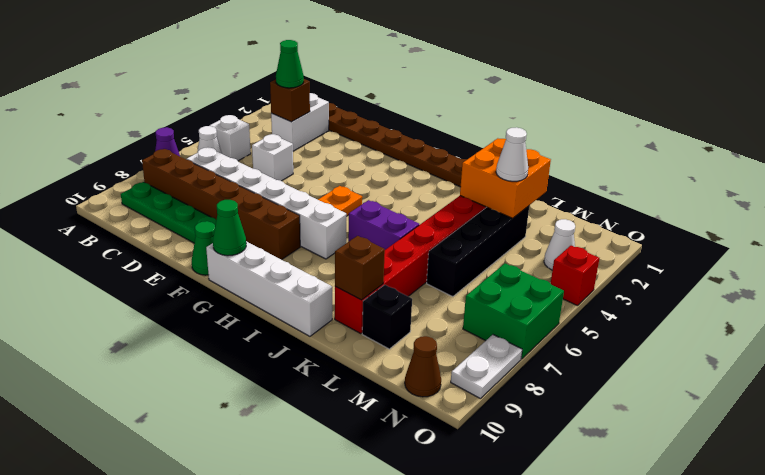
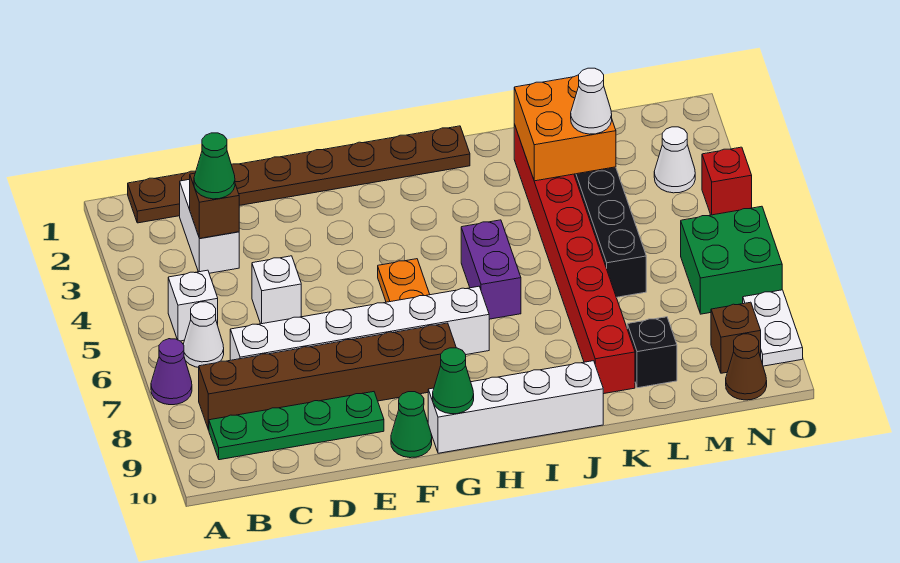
purple 1x2 brick [348,200,419,250] -> purple 1x2 brick turned to [461,220,521,319]
brown 1x1 brick [335,236,385,300] -> brown 1x1 brick moved to [711,302,761,373]

